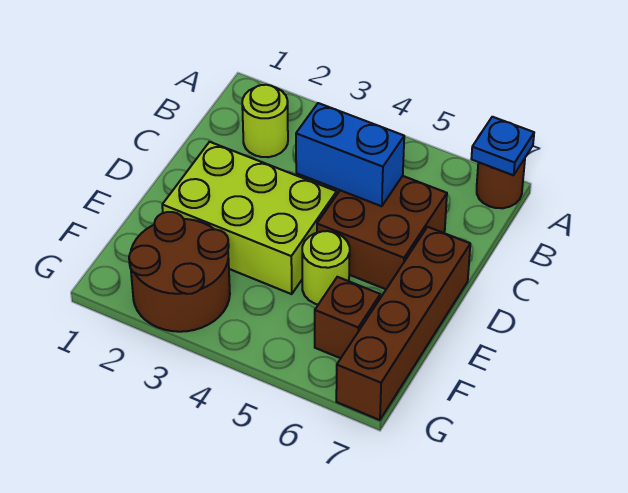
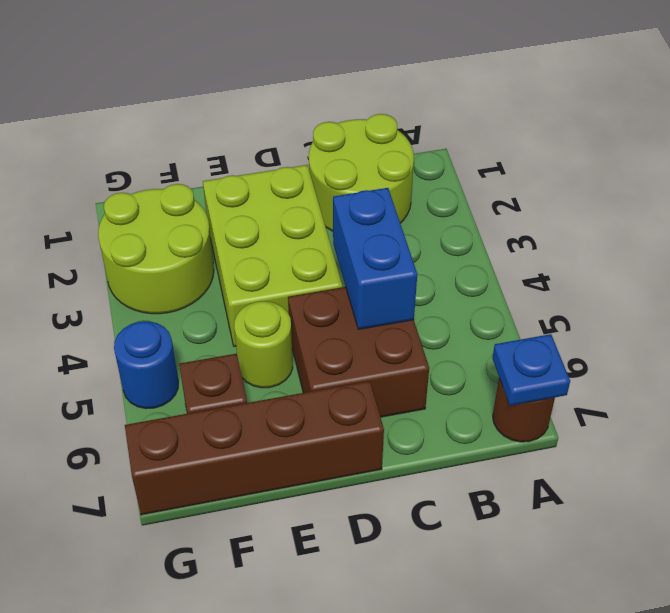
lime 1x1 round brick [242,85,288,157] -> lime 2x2 round brick [309,114,414,231]
brown 2x2 round brick [129,212,230,332] -> lime 2x2 round brick [98,184,214,314]
none -> blue 1x1 round brick [114,321,178,409]

